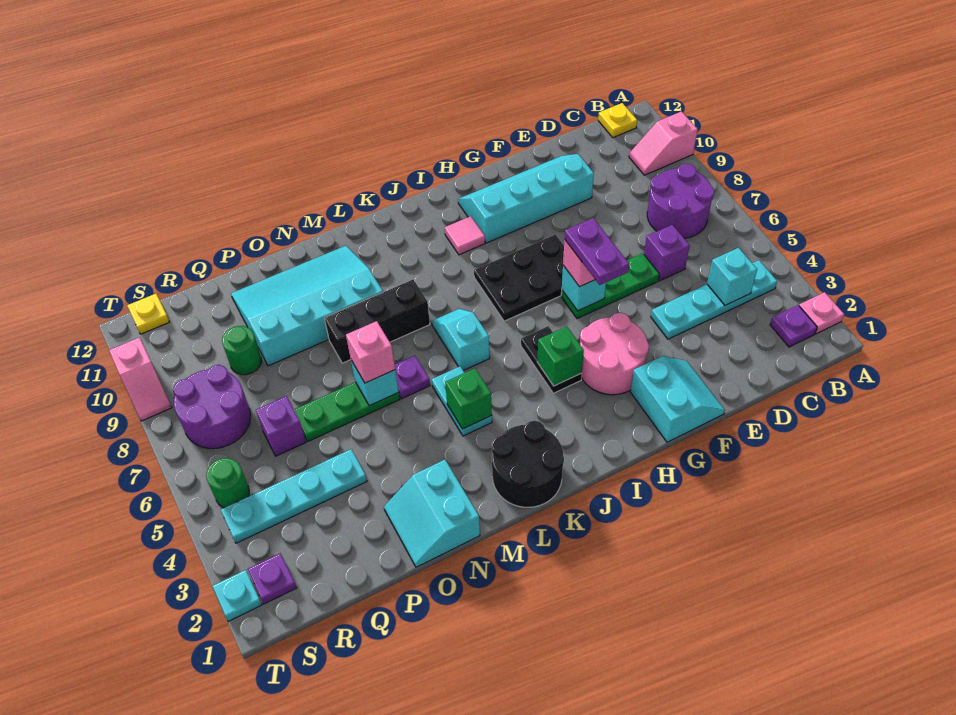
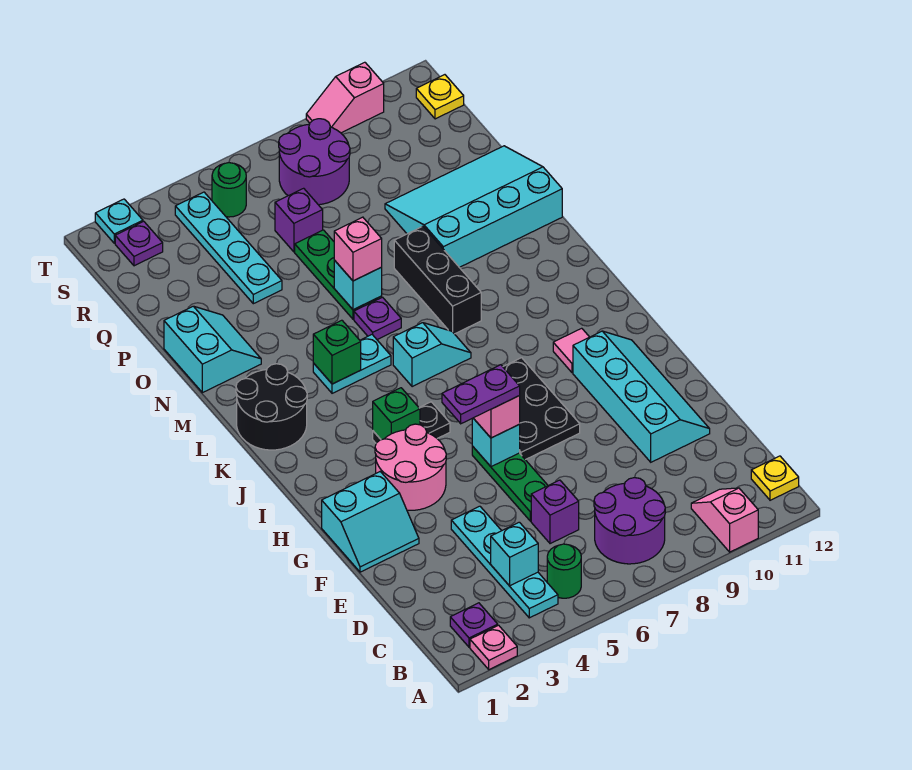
cyan 3x4 slope [231,246,383,366] -> cyan 3x4 slope turned to [385,146,562,267]
cyan 2x2 slope [384,460,480,567] -> cyan 2x2 slope turned to [164,306,261,393]
green 1x1 round brick [222,326,262,375] -> green 1x1 round brick moved to [547,544,581,598]

